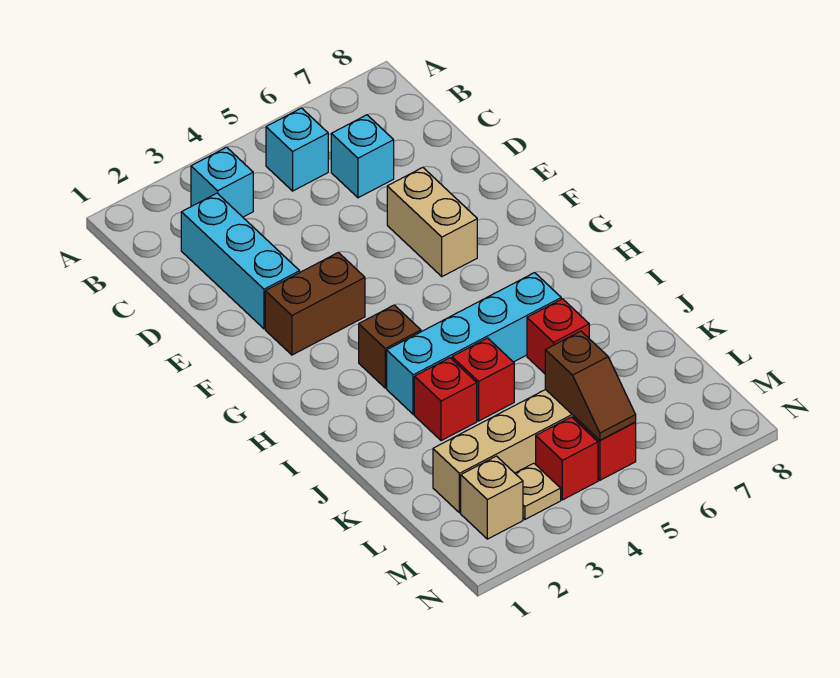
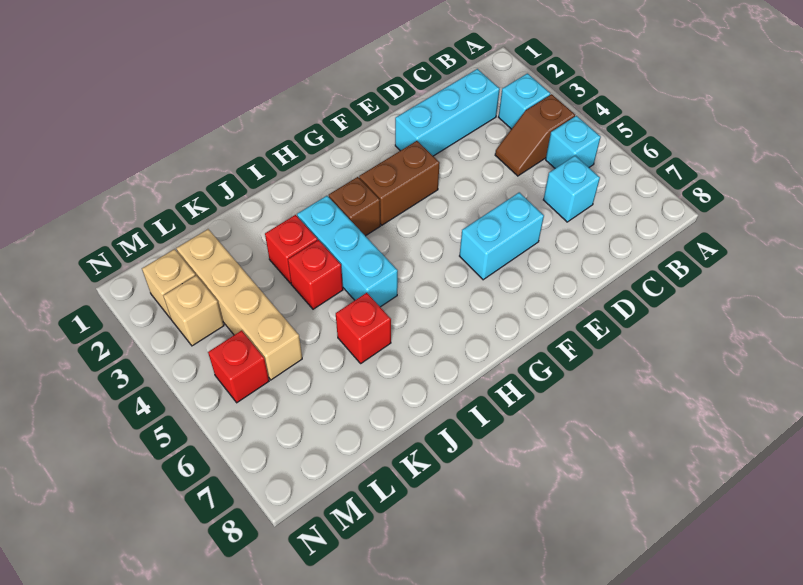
tan 1x2 brick [387,167,477,276] -> cyan 1x2 brick [460,192,544,280]
brown 1x2 brick [265,252,365,355] -> brown 1x2 brick turned to [359,141,440,225]
cyan 1x4 brick [387,273,561,414] -> cyan 1x3 brick [297,196,398,307]
brown 1x2 slope [545,331,636,440] -> brown 1x2 slope moved to [495,94,575,176]
tan 1x1 plate [515,463,561,519] -> tan 1x1 brick [163,276,224,346]
red 1x1 brick [536,417,598,500] -> none

